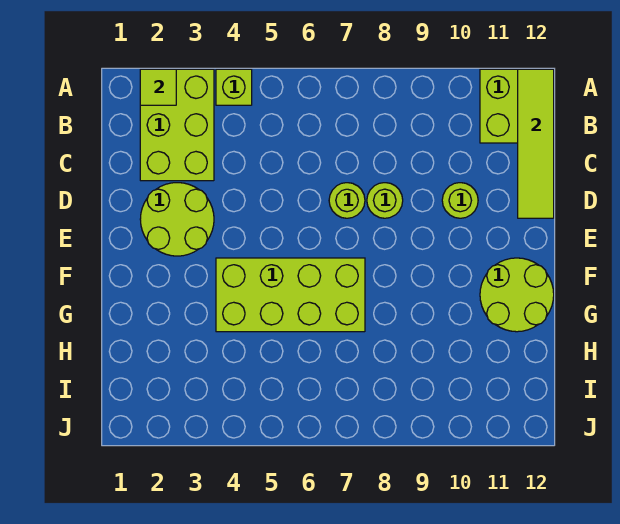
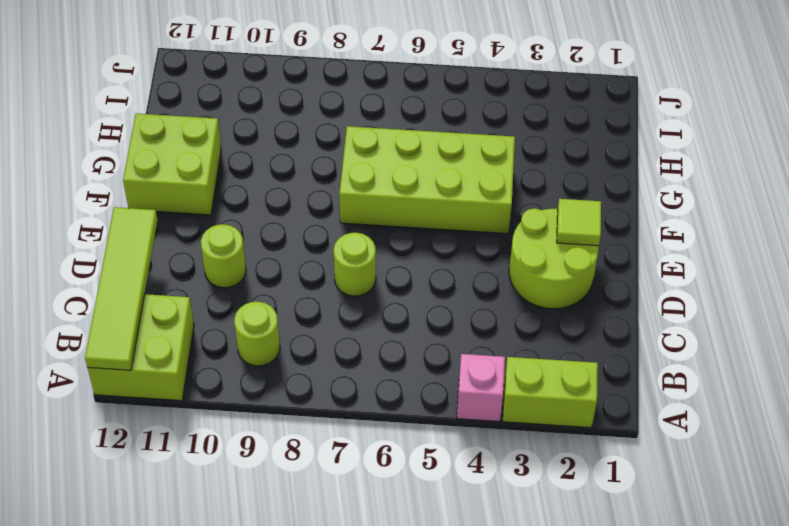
lime 2x3 brick [140,69,214,181] -> lime 1x2 brick [503,357,598,428]
lime 1x1 tile [140,69,176,105] -> lime 1x1 tile moved to [557,199,601,246]
lime 1x1 brick [216,69,252,105] -> pink 1x1 brick [457,354,505,422]
lime 1x1 round brick [367,183,403,218] -> lime 1x1 round brick moved to [234,302,280,366]
lime 2x2 round brick [480,258,554,332] -> lime 2x2 brick [123,114,221,215]

